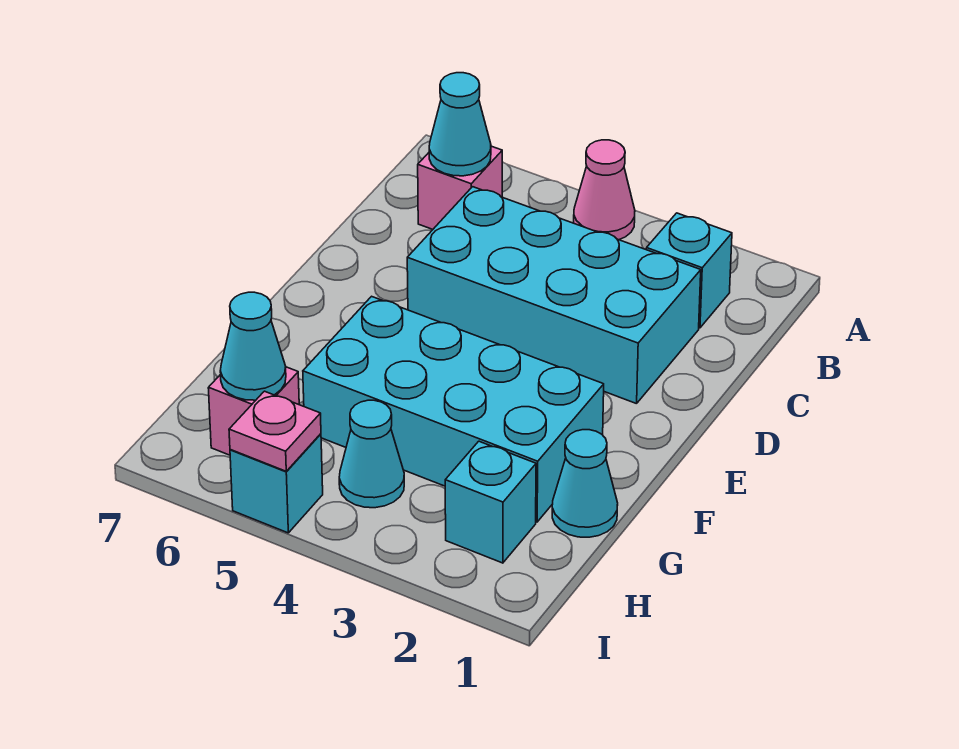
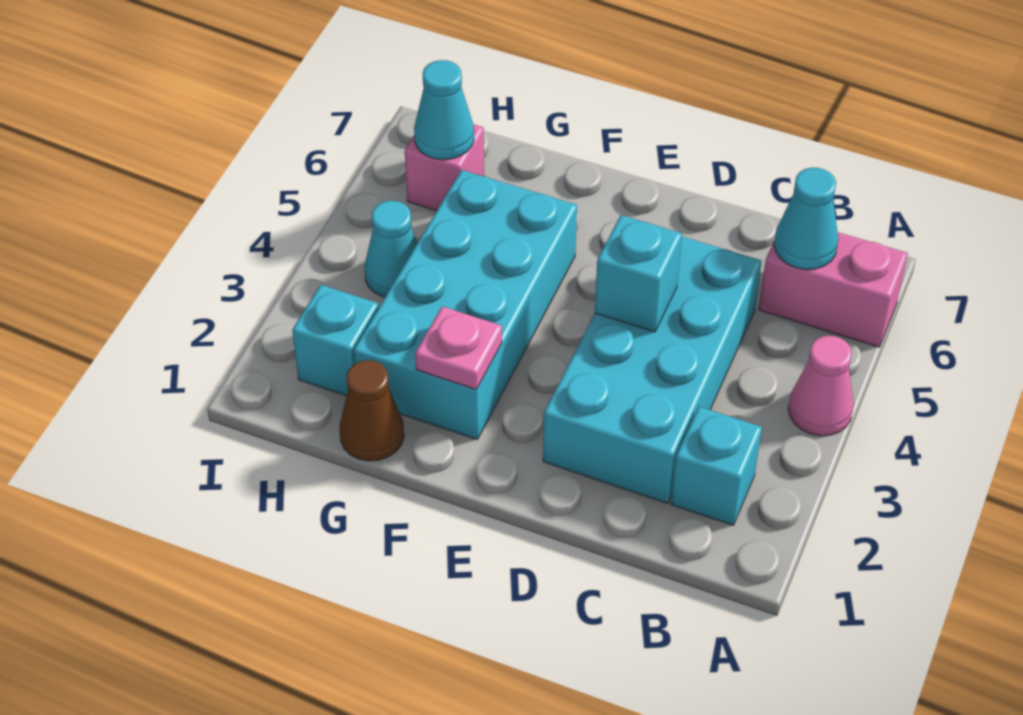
pink 1x1 brick [418,146,502,229] -> pink 1x2 brick [759,232,908,347]
cyan 1x1 cone [552,430,618,537] -> brown 1x1 cone [340,360,404,461]
cyan 1x1 brick [230,434,323,533] -> cyan 1x1 brick moved to [595,215,682,332]
pink 1x1 plate [229,391,321,471] -> pink 1x1 plate moved to [415,306,502,389]

